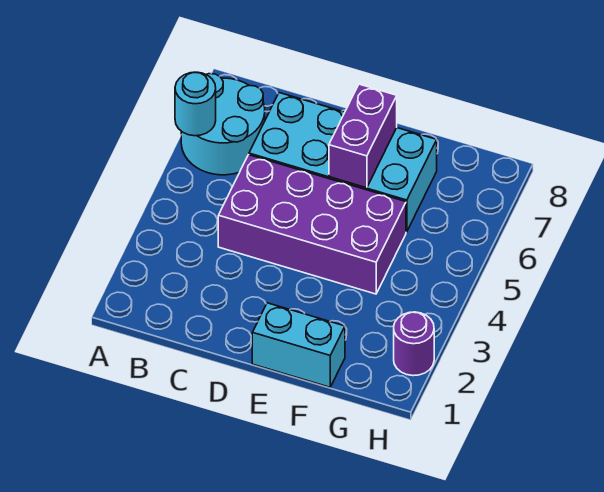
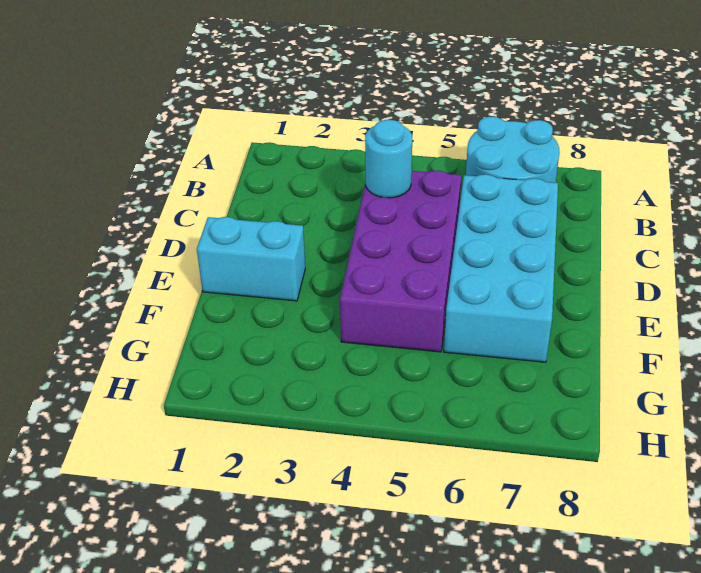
cyan 1x1 round brick [175,72,216,136] -> cyan 1x1 round brick moved to [365,120,412,198]
cyan 1x2 brick [252,303,345,387] -> cyan 1x2 brick turned to [197,217,305,301]
purple 1x2 brick [329,84,397,188] -> none
purple 1x1 round brick [394,312,434,376] -> none

